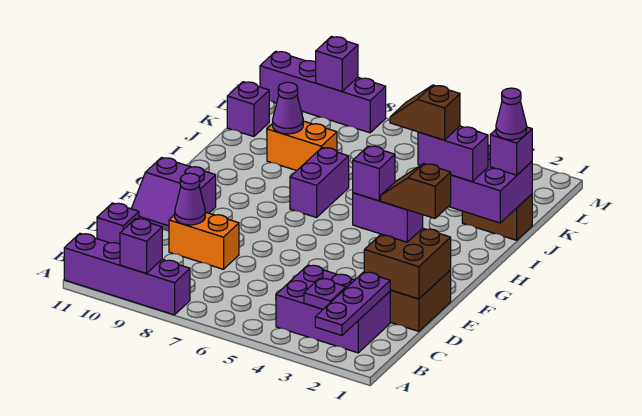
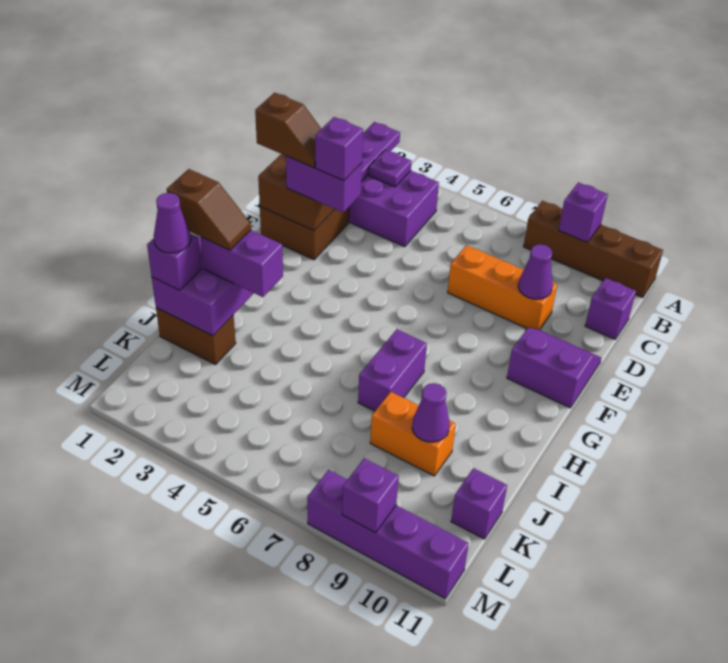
purple 1x4 brick [64,234,190,315] -> brown 1x4 brick [524,201,663,298]
orange 1x2 brick [169,212,239,269] -> orange 1x3 brick [448,245,557,330]
brown 1x2 slope [390,85,460,140] -> brown 1x2 slope moved to [167,169,251,250]

